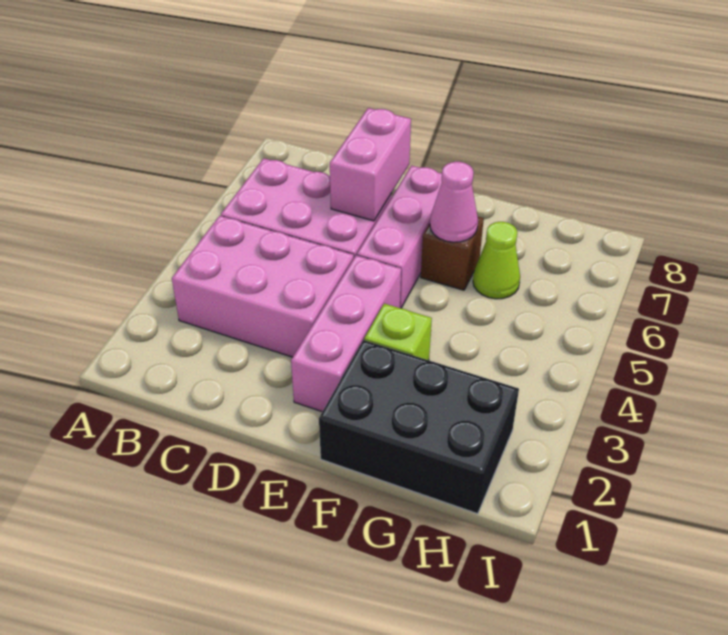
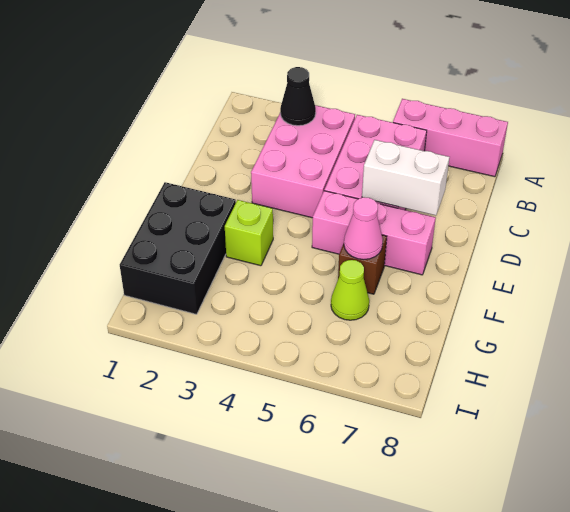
none -> black 1x1 cone [280,67,316,126]
pink 1x2 brick [330,108,411,221] -> white 1x2 brick [362,140,450,215]
pink 1x3 brick [291,255,401,412] -> pink 1x3 brick moved to [393,99,508,177]

